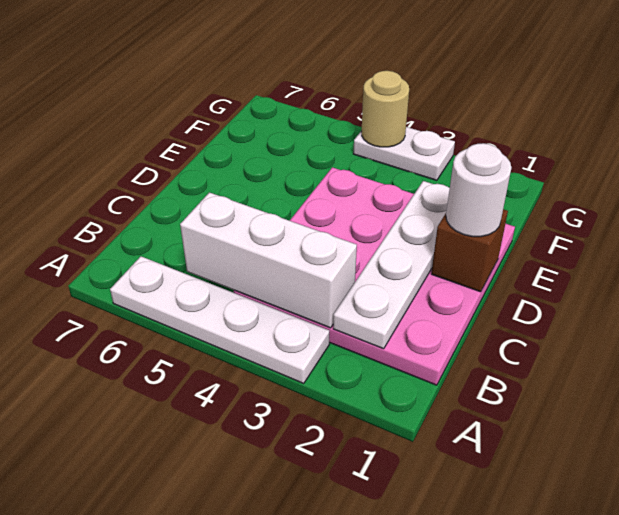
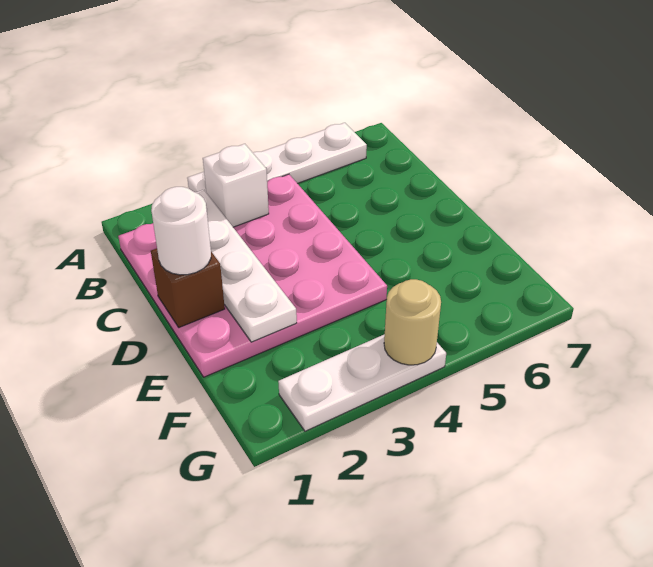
white 1x3 brick [180,192,357,328] -> white 1x1 brick [203,144,269,227]
white 1x2 plate [353,127,455,181] -> white 1x3 plate [278,334,446,431]

